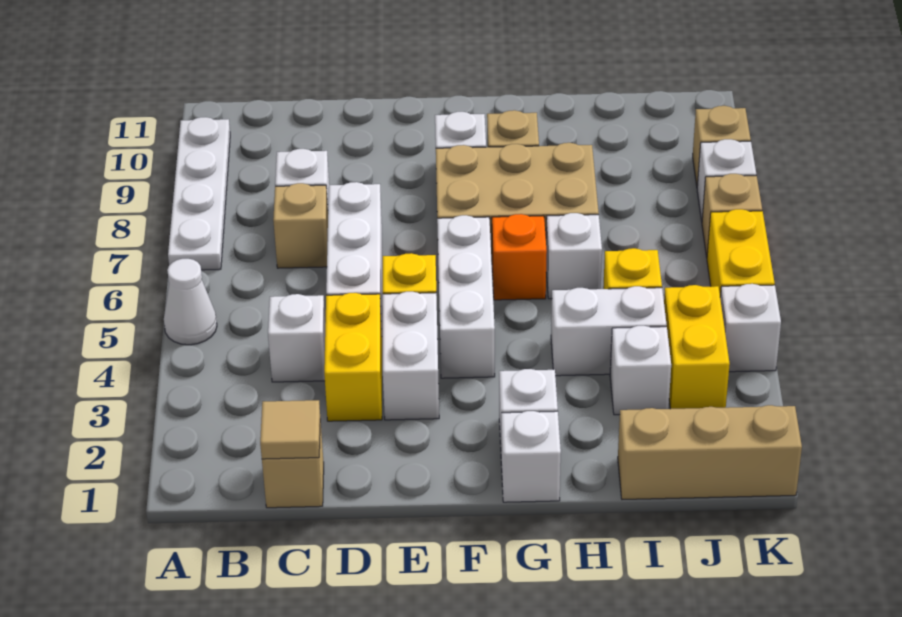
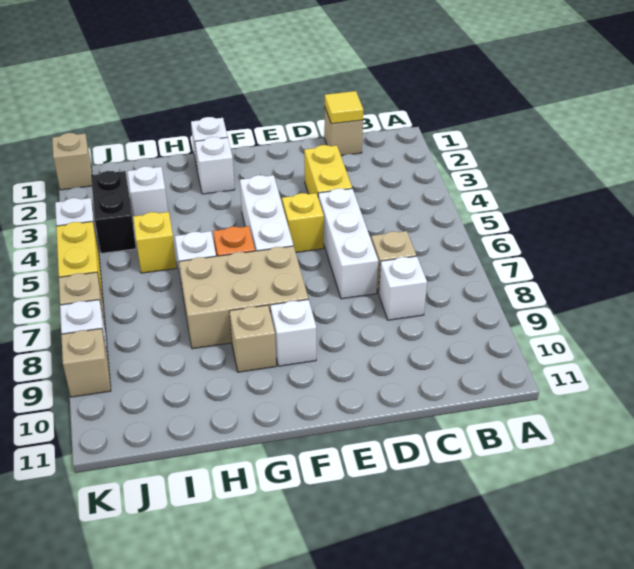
white 1x1 cone [164,259,217,345] -> none
white 1x4 plate [168,117,230,270] -> none
tan 1x1 tile [260,400,320,459] -> yellow 1x1 tile [325,91,363,124]
white 1x1 brick [268,294,325,382] -> none
white 1x2 brick [383,292,439,420] -> none
white 1x2 brick [551,286,667,376] -> none
tan 1x3 brick [618,405,802,499] -> tan 1x1 brick [52,133,92,190]
yellow 1x2 brick [664,285,730,409] -> black 1x2 brick [91,171,136,253]

